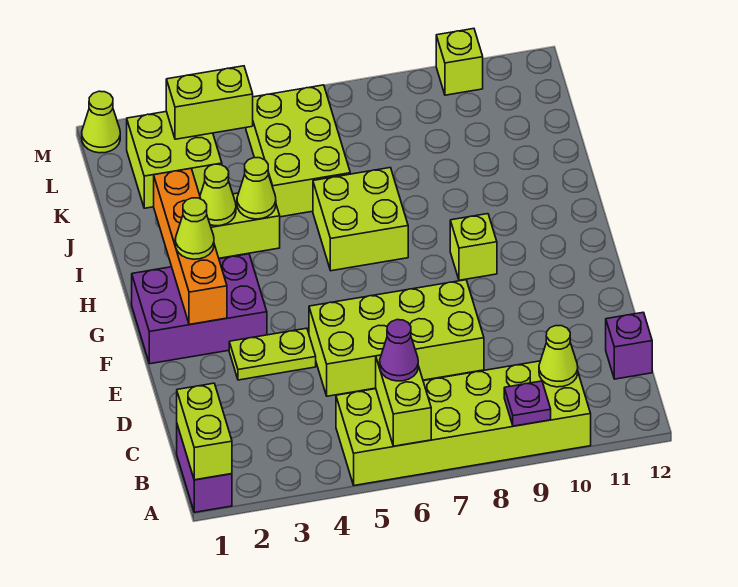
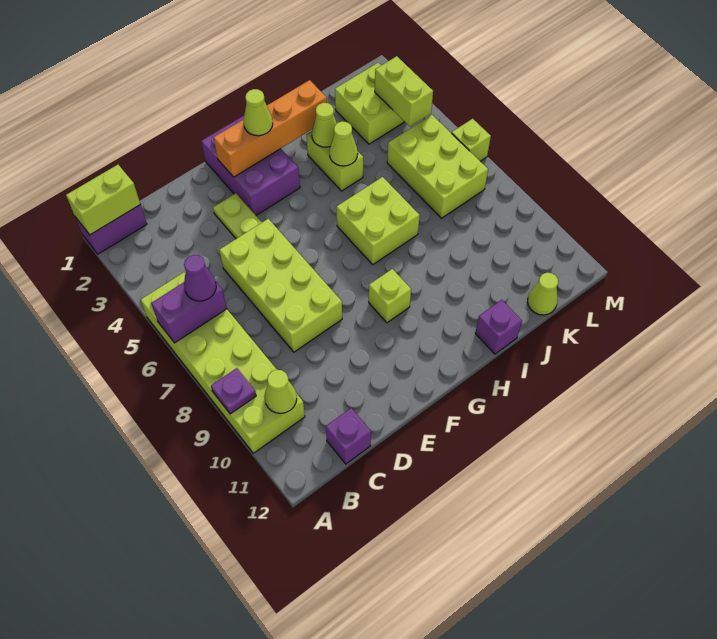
lime 1x2 brick [376,355,431,446] -> purple 1x2 brick [151,282,227,343]
none -> purple 1x1 brick [475,300,522,354]
lime 2x3 brick [246,85,350,217] -> lime 2x3 brick turned to [387,115,488,218]
lime 1x1 cone [82,91,120,153] -> lime 1x1 cone moved to [528,273,558,315]
lime 1x1 brick [436,29,483,95] -> lime 1x1 brick moved to [452,119,491,161]

